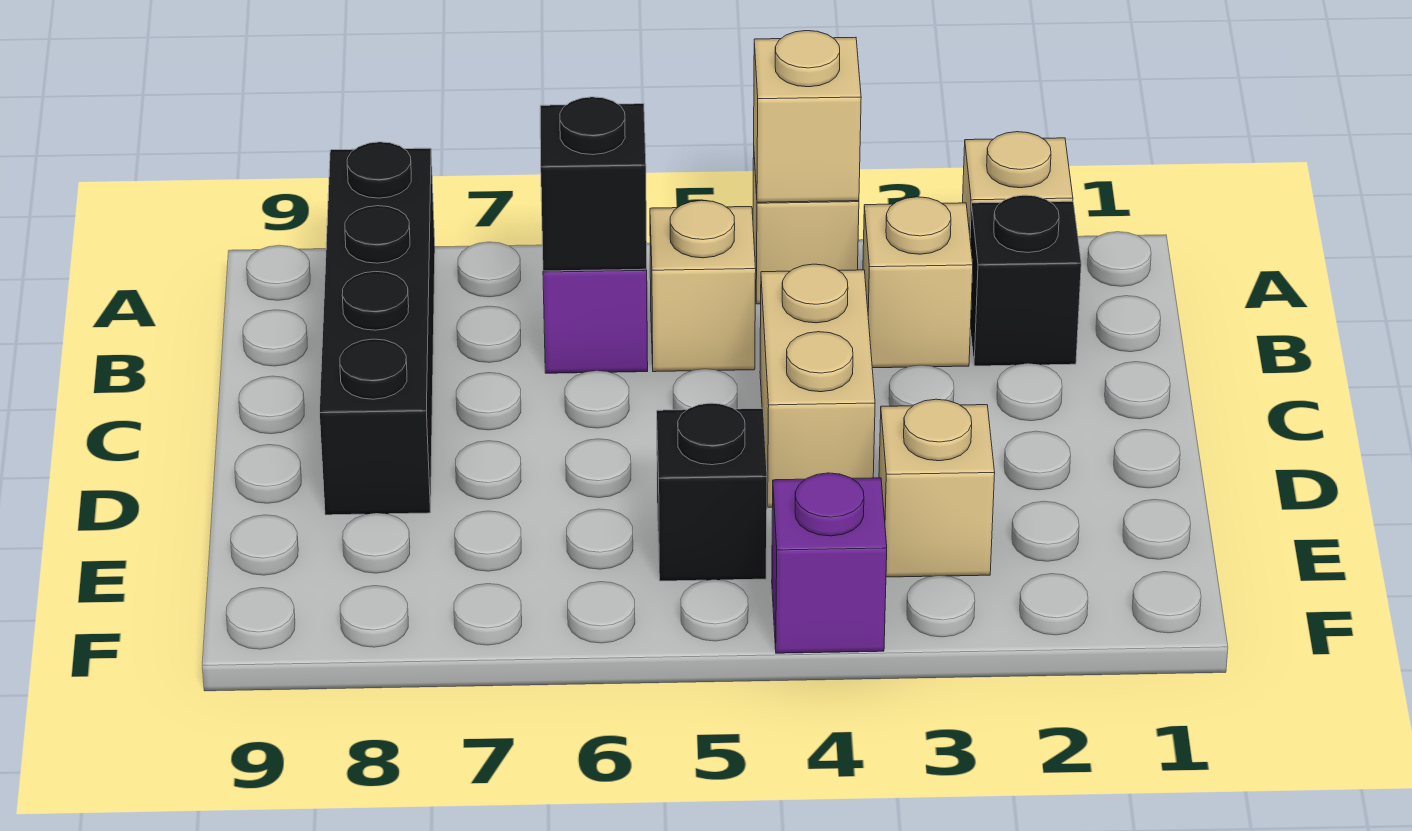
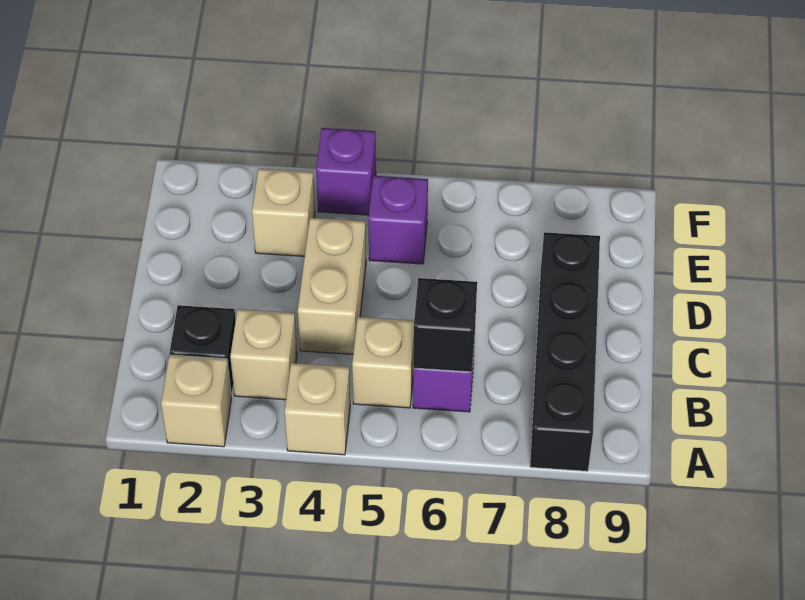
tan 1x1 brick [754,31,861,202] -> none
black 1x1 brick [657,403,767,581] -> purple 1x1 brick [368,176,428,264]

